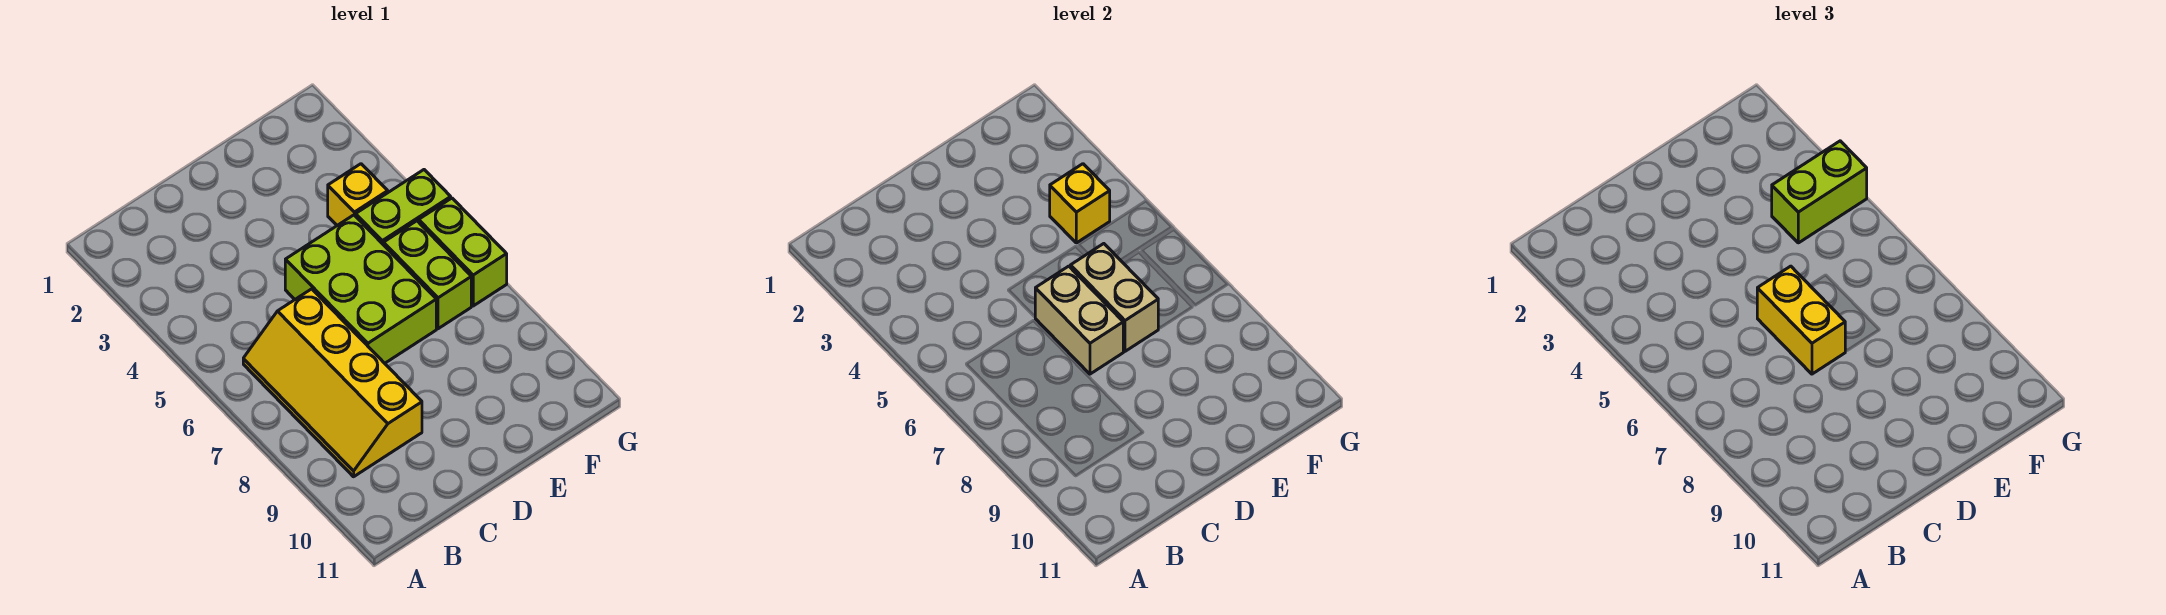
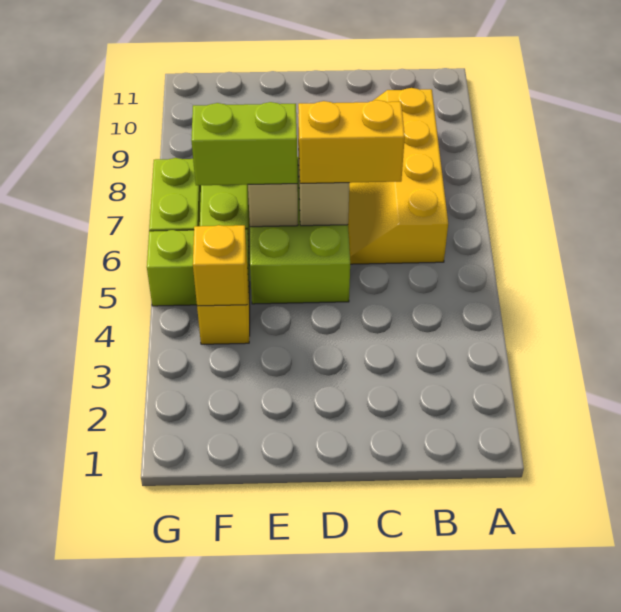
yellow 2x4 slope [243,289,422,477] -> yellow 2x4 slope turned to [348,88,448,264]
yellow 1x2 brick [1757,266,1845,374] -> yellow 1x2 brick turned to [298,100,405,183]
lime 1x2 brick [1772,141,1867,243] -> lime 1x2 brick moved to [191,102,297,185]

